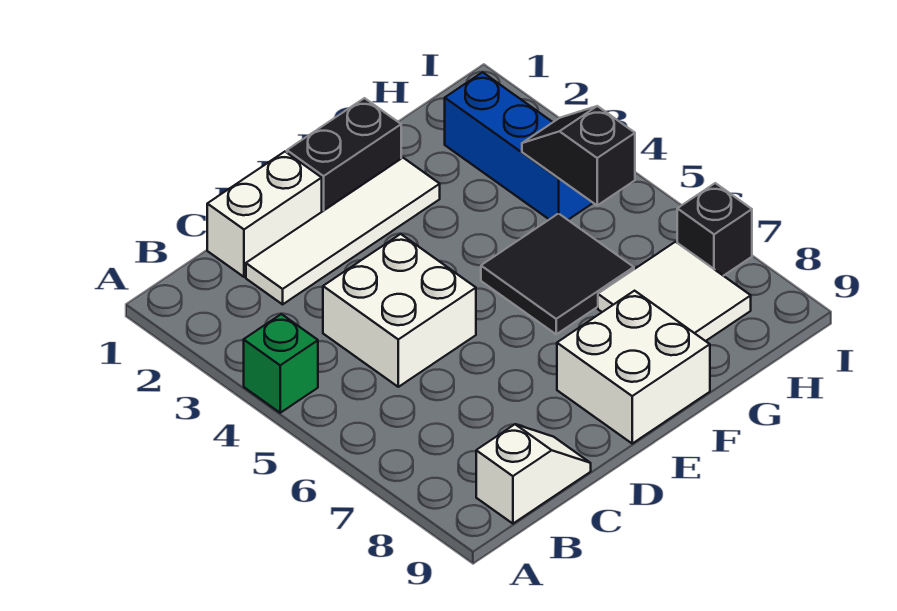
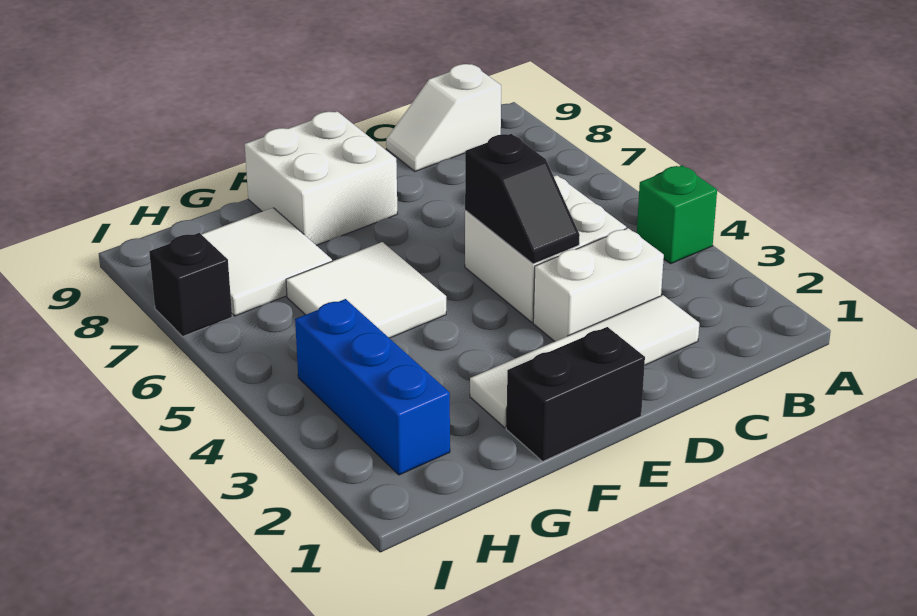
white 1x2 brick [207,152,322,277] -> white 1x2 brick moved to [533,228,664,342]
black 2x2 tile [481,213,634,334] -> white 2x2 tile [286,242,446,338]
black 1x2 slope [522,106,635,205] -> black 1x2 slope moved to [465,134,580,264]

